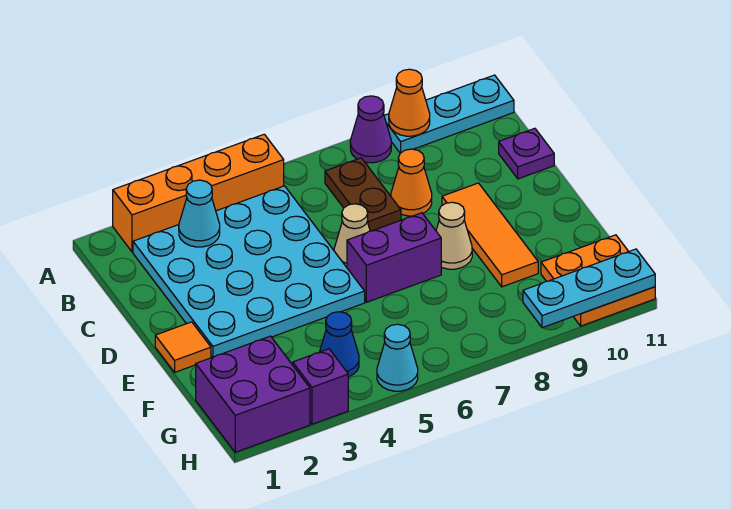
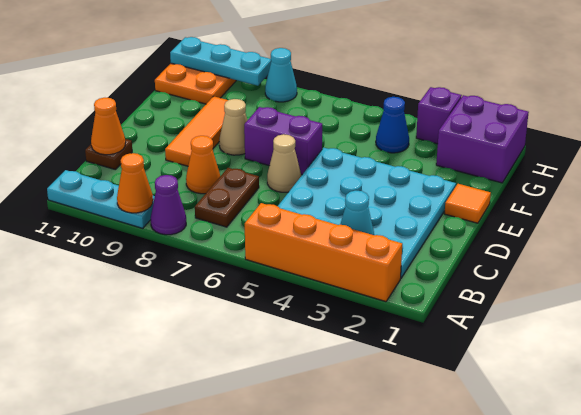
purple 1x1 plate [499,128,554,179] -> brown 1x1 plate [85,139,132,170]
none -> orange 1x1 cone [91,98,125,155]
cyan 1x1 cone [377,324,418,391] -> cyan 1x1 cone moved to [265,48,297,102]

